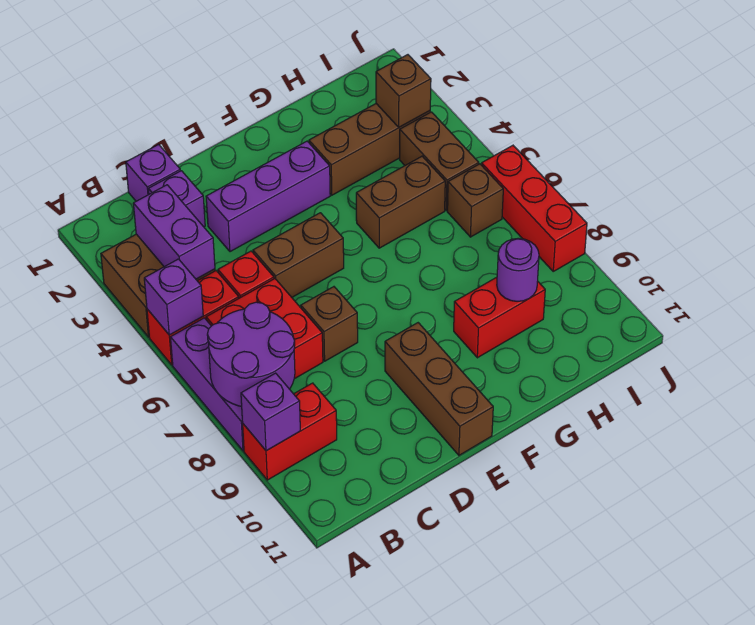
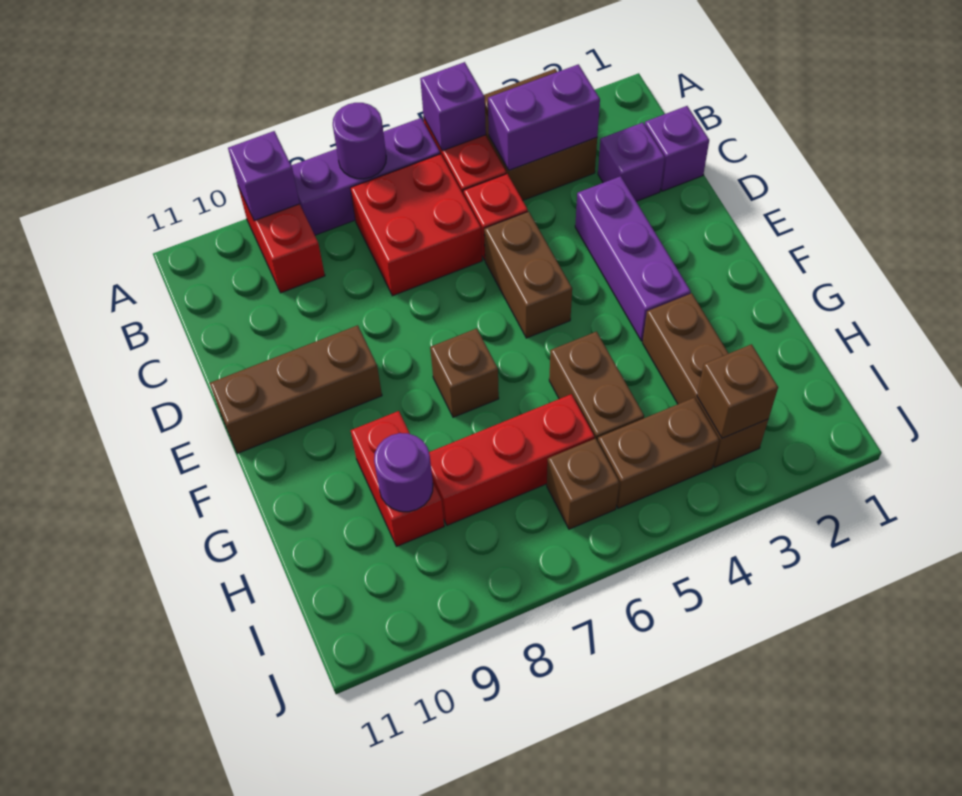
purple 2x2 round brick [207,302,295,406] -> purple 1x1 round brick [333,103,386,179]
brown 1x1 brick [301,287,358,361] -> brown 1x1 brick moved to [430,328,499,417]
red 1x3 brick [481,146,587,271] -> red 1x3 brick moved to [429,394,594,525]

